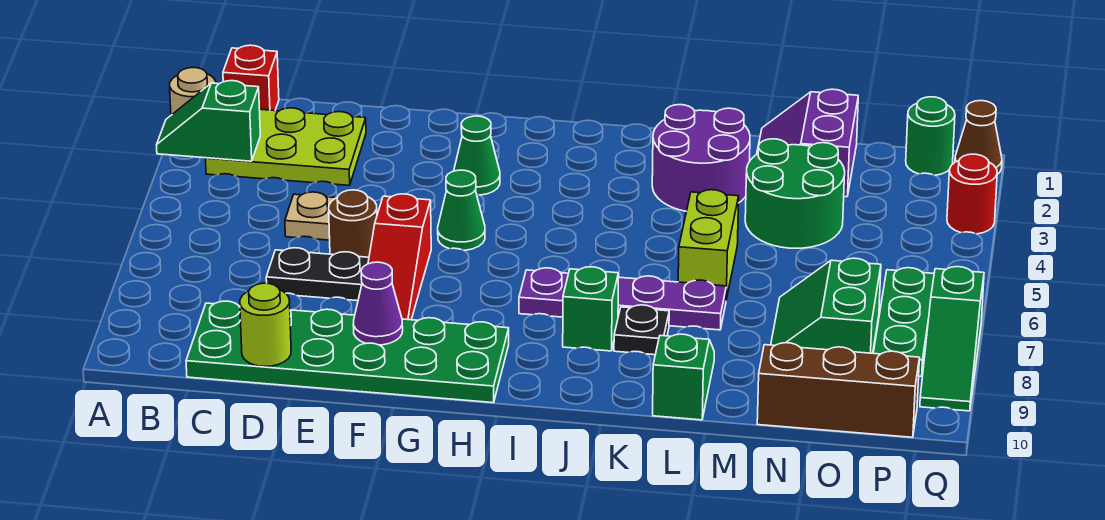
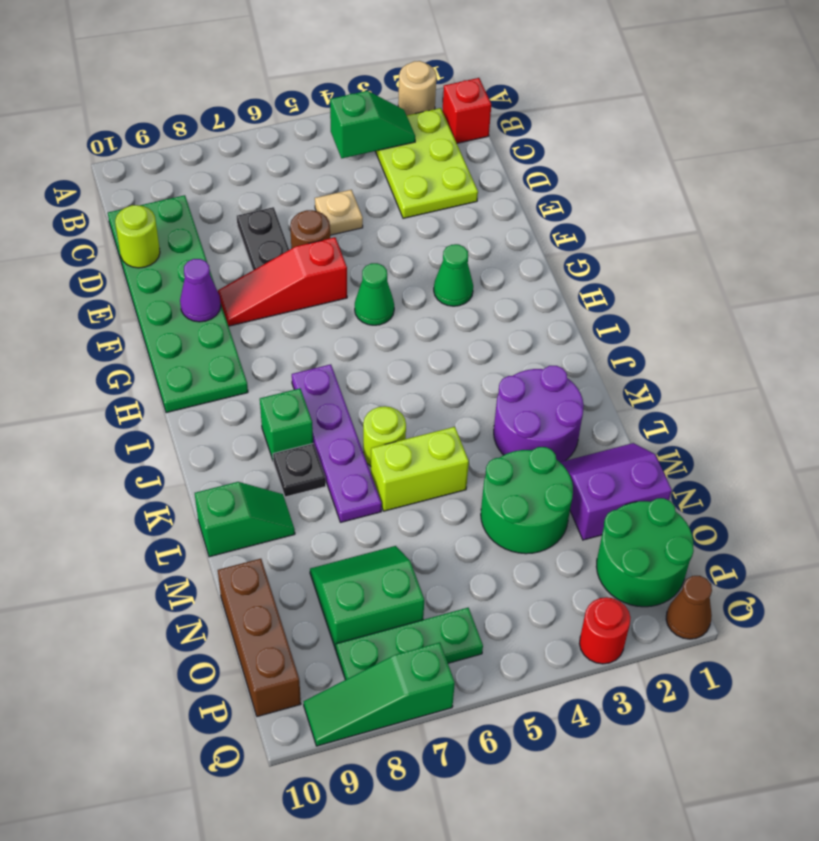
green 1x2 slope [157,81,260,161] -> green 1x2 slope turned to [330,91,415,158]
none -> lime 1x1 round brick [363,406,406,466]
green 1x1 round brick [906,97,955,175] -> green 2x2 round brick [596,498,694,607]

